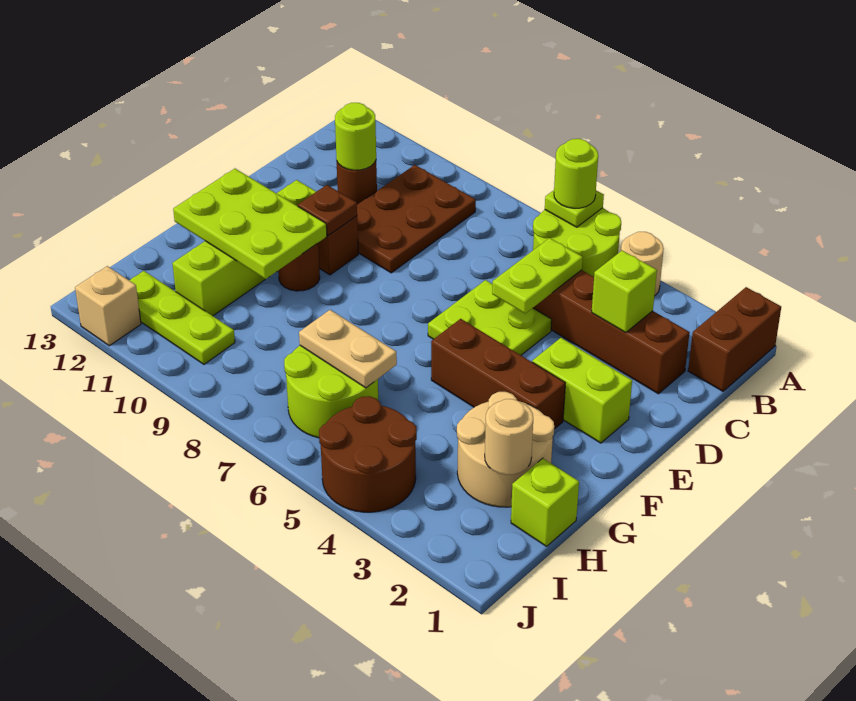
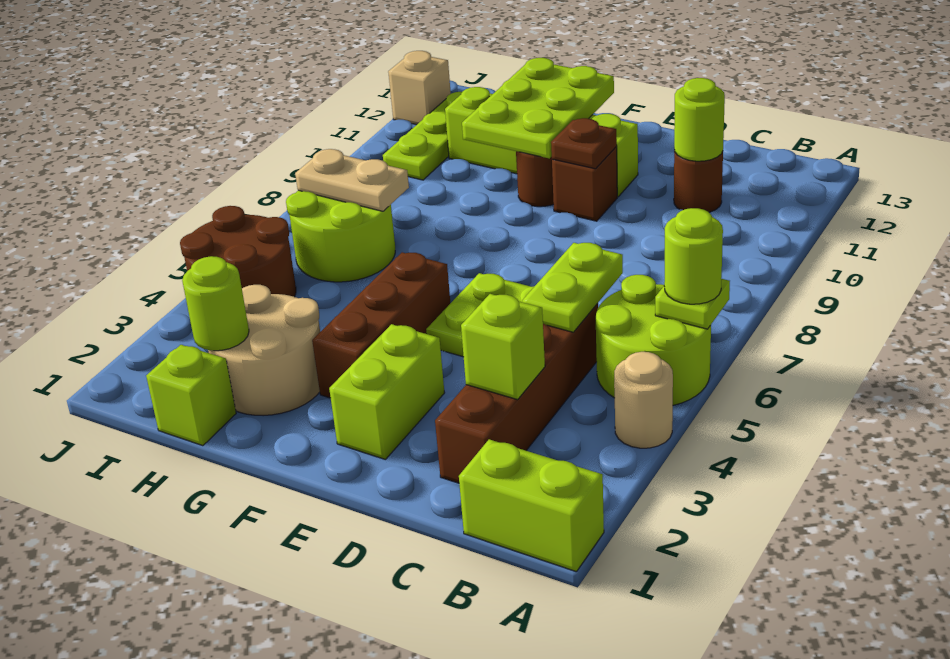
brown 1x2 brick [688,287,781,391] -> lime 1x2 brick [459,439,604,572]
brown 2x3 plate [357,165,476,273] -> none
lime 1x2 plate [492,238,583,314] -> lime 1x2 plate turned to [522,243,623,332]
tan 1x1 round brick [485,399,533,475] -> lime 1x1 round brick [182,256,249,351]
tan 1x2 plate [299,310,397,388] -> tan 1x2 plate turned to [295,149,409,211]

